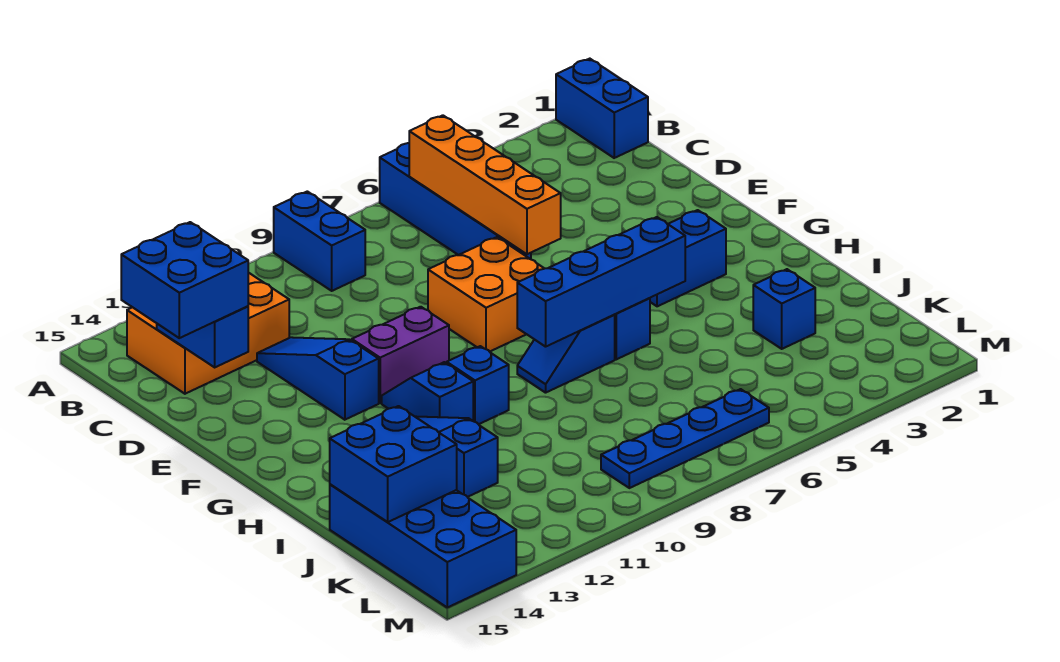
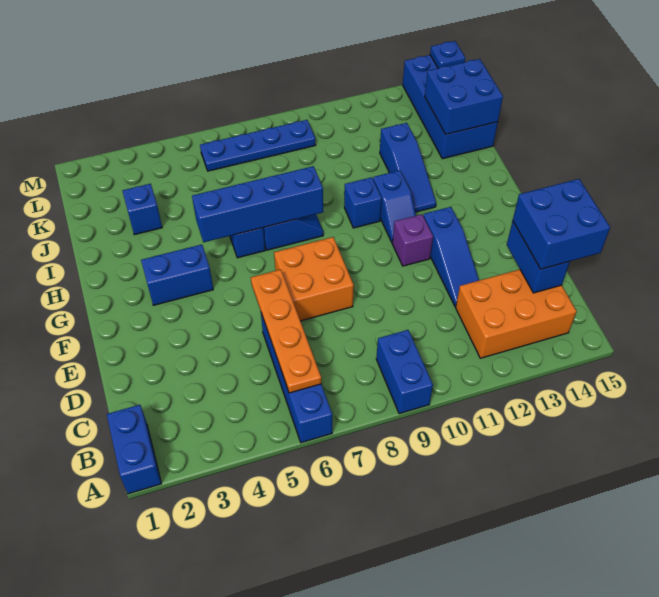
orange 1x4 brick [409,115,561,254] -> orange 1x4 plate [251,269,321,393]
purple 1x2 brick [352,307,449,403] -> purple 1x1 brick [392,214,433,266]
none -> blue 1x1 plate [430,41,465,68]

